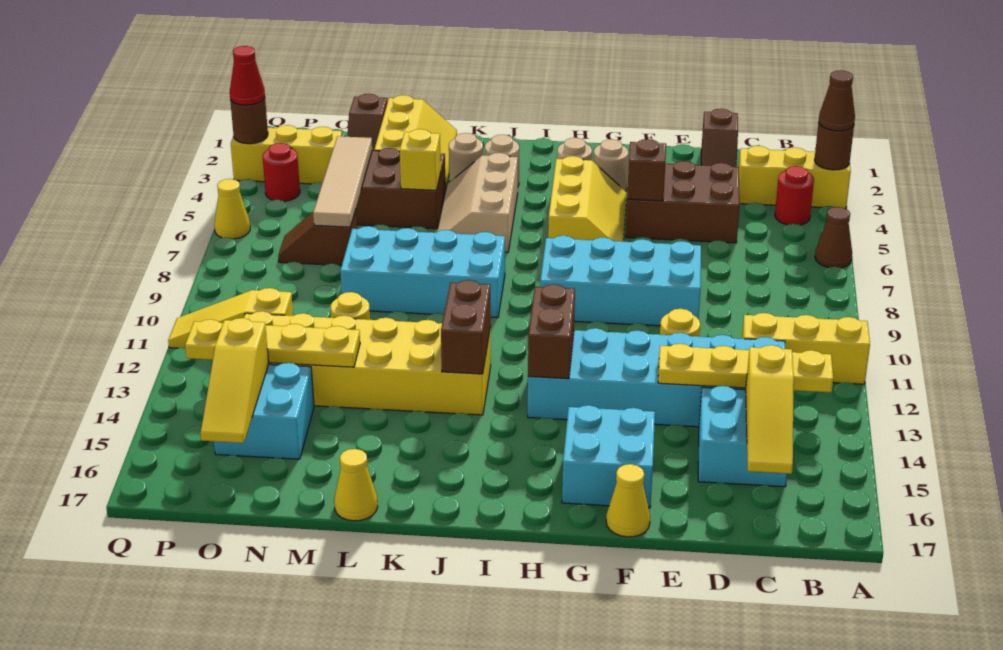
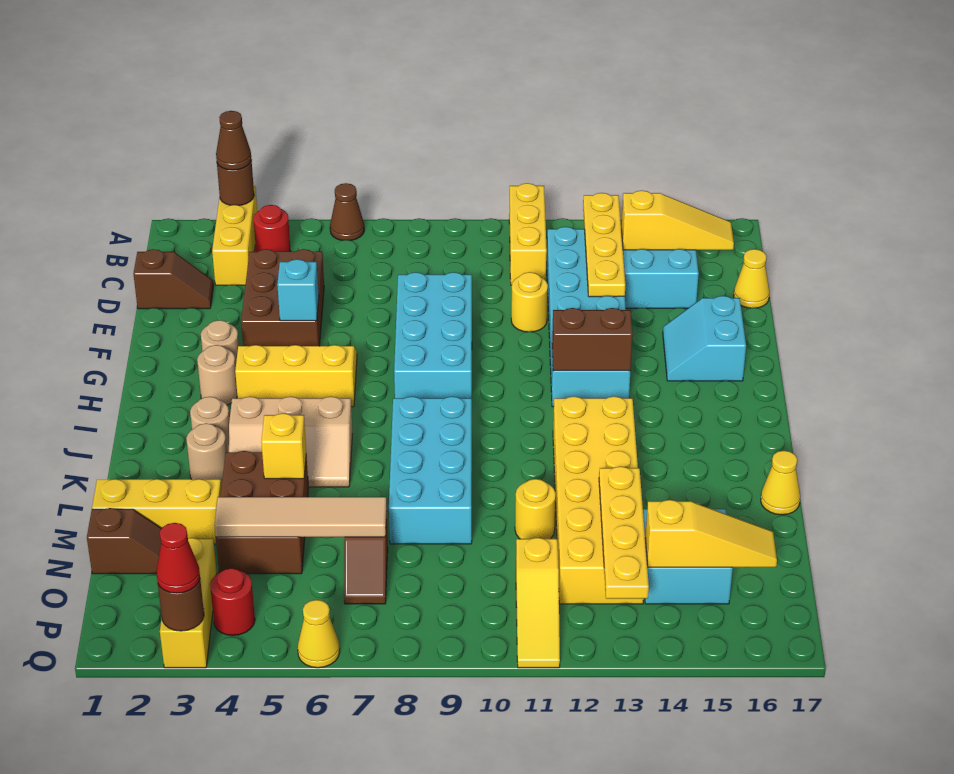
brown 1x1 brick [627,139,666,201] -> cyan 1x1 brick [277,259,319,321]
cyan 2x2 brick [562,405,655,508] -> cyan 2x2 slope [663,296,746,381]
yellow 1x1 cone [606,464,650,537] -> yellow 1x1 cone moved to [734,249,770,308]
brown 1x2 brick [441,280,491,374] -> none

